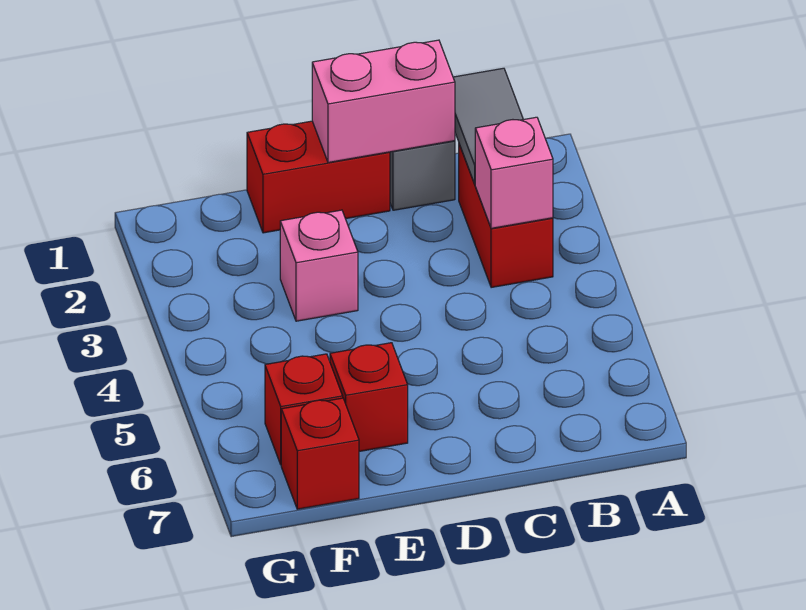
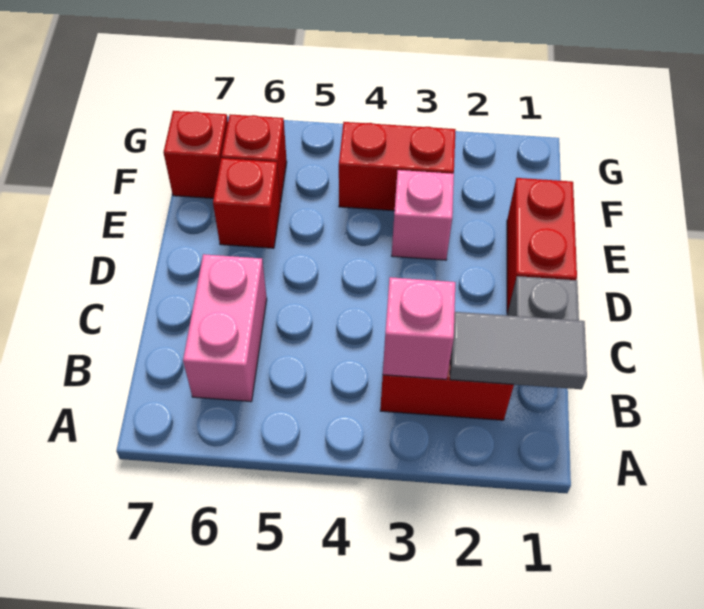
pink 1x2 brick [312,40,455,162] -> pink 1x2 brick moved to [183,254,267,402]
none -> red 1x2 brick [339,122,456,211]

